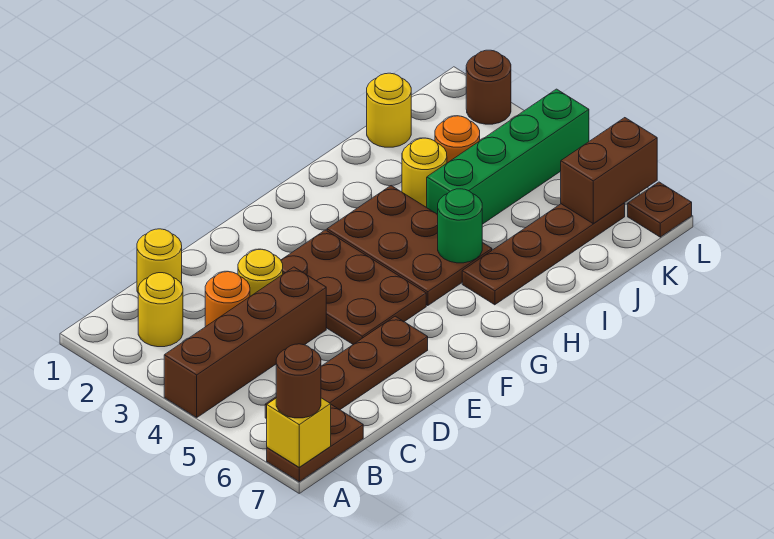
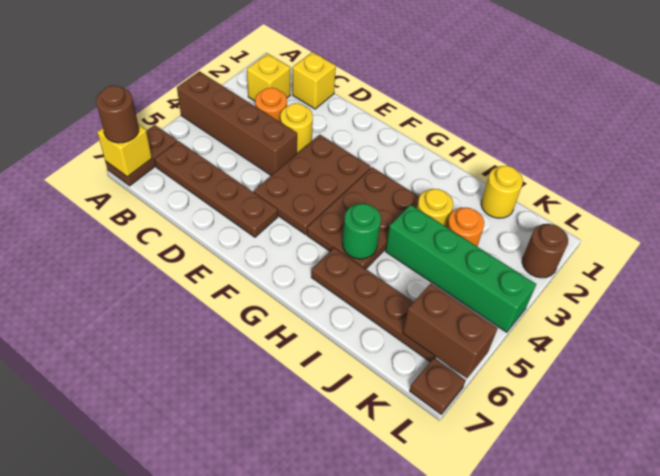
brown 1x2 plate [267,405,363,482] -> brown 1x2 plate turned to [105,125,177,186]
yellow 1x1 round brick [138,273,183,347] -> yellow 1x1 brick [247,53,290,101]
yellow 1x1 round brick [137,229,182,292] -> yellow 1x1 brick [293,52,336,109]

